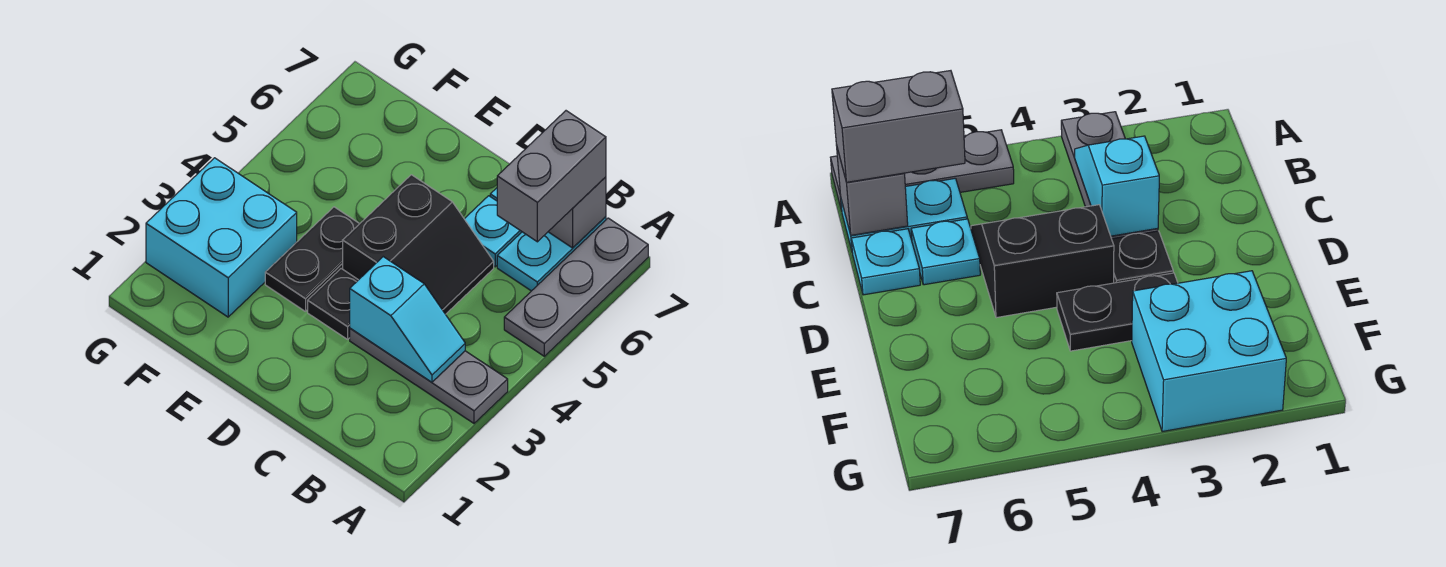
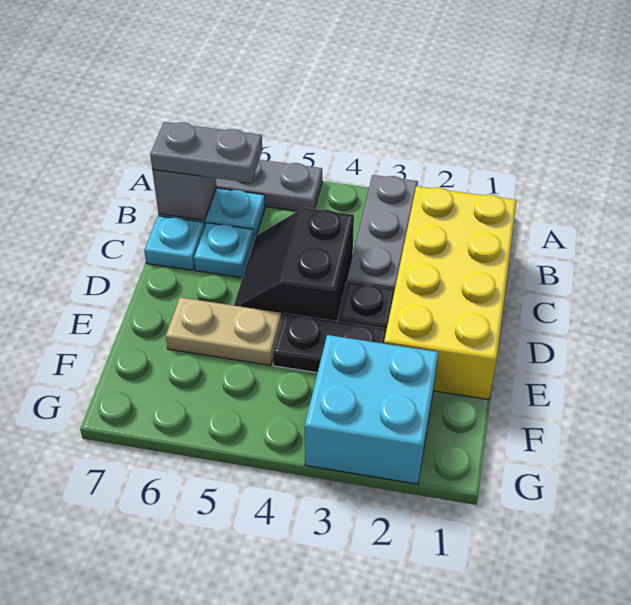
none -> yellow 2x4 brick [384,186,517,400]
cyan 1x2 slope [350,257,465,382] -> none
grey 1x2 brick [497,111,606,242] -> grey 1x2 plate [150,122,262,183]
black 2x2 slope [343,175,494,314] -> black 2x2 slope turned to [234,208,354,321]
none -> tan 1x2 plate [166,298,282,365]

